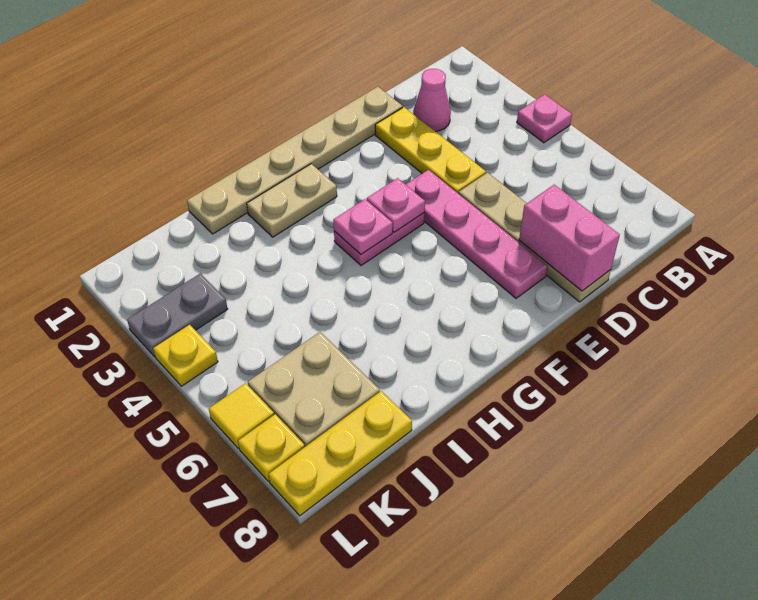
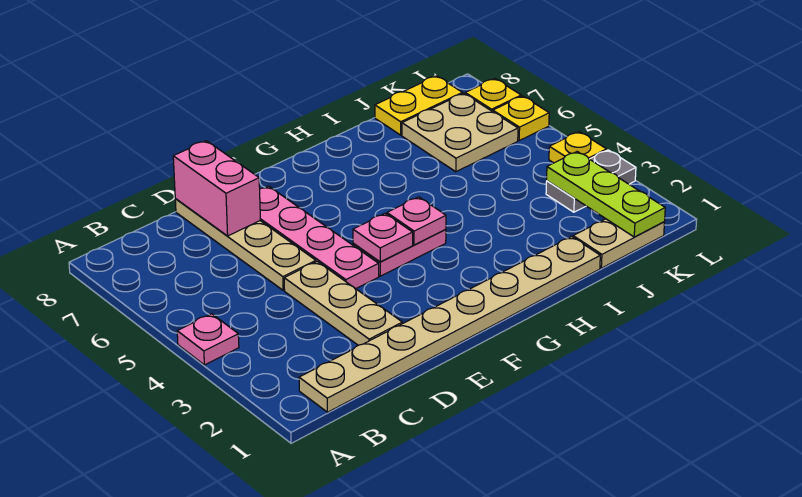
pink 1x1 cone [413,69,451,131] -> none
tan 1x6 plate [187,87,403,234] -> tan 1x8 plate [299,237,600,412]
yellow 1x3 plate [375,107,486,194] -> tan 1x3 plate [284,261,402,345]
tan 1x2 plate [247,164,337,237] -> tan 1x2 plate moved to [573,219,665,268]
yellow 1x3 plate [269,391,412,516] -> yellow 1x2 plate [375,76,462,135]
none -> lime 1x3 plate [547,152,665,237]
yellow 1x1 tile [209,383,274,448] -> yellow 1x1 plate [493,96,549,140]

